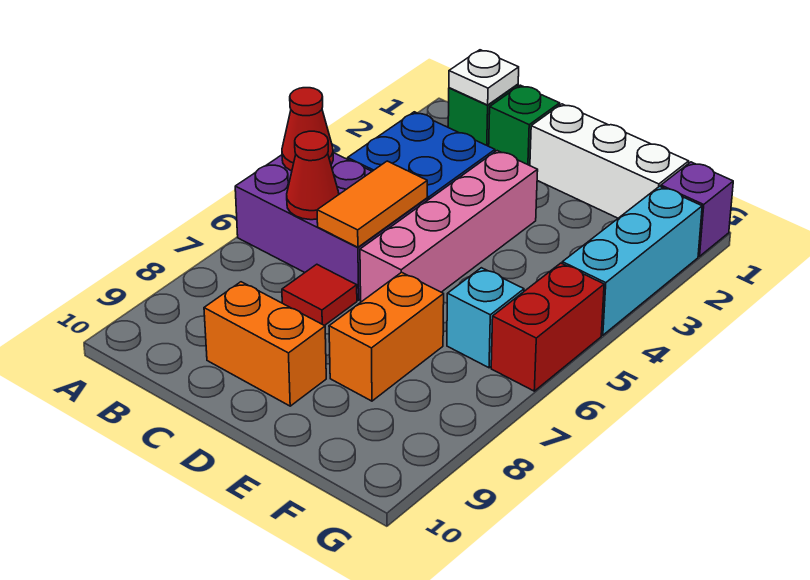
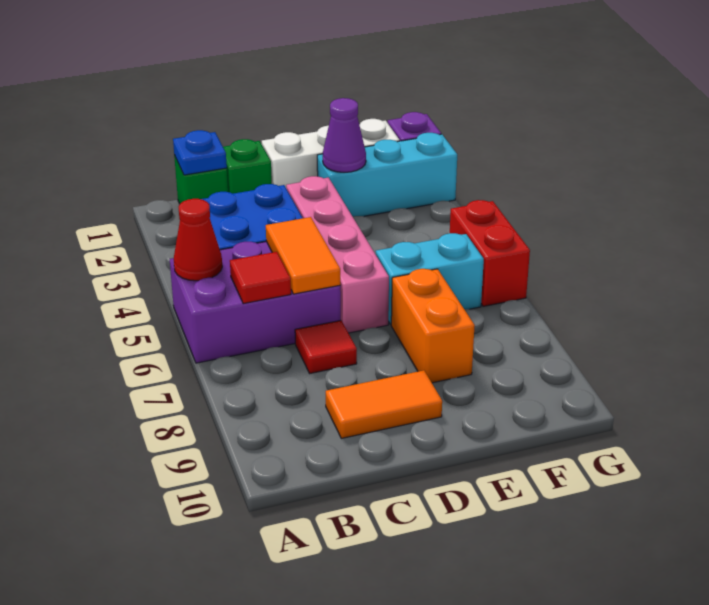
white 1x1 plate [449,50,519,105] -> blue 1x1 plate [173,130,227,175]
red 1x1 cone [287,131,339,220] -> red 1x1 tile [230,252,291,304]
orange 1x2 brick [204,282,326,406] -> orange 1x2 tile [326,370,442,438]
none -> purple 1x1 cone [323,98,366,172]
cyan 1x1 brick [447,268,524,368] -> cyan 1x2 brick [376,233,484,324]
cyan 1x3 brick [562,186,702,335] -> cyan 1x3 brick turned to [317,133,457,217]

